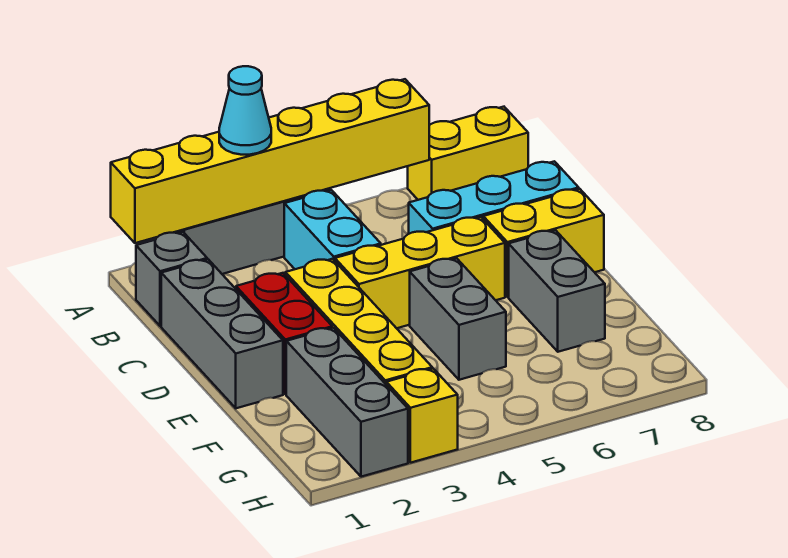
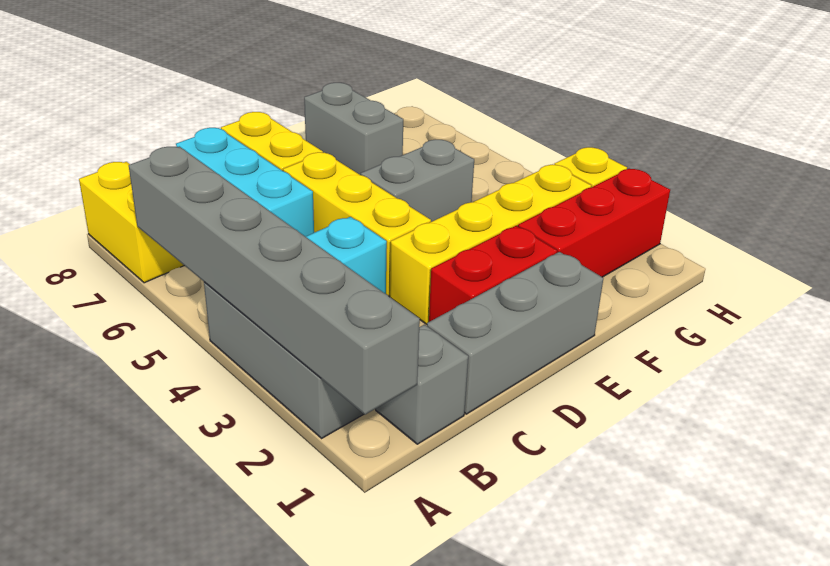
yellow 1x6 brick [111,79,429,243] -> grey 1x6 brick [129,146,420,415]
cyan 1x1 cone [219,66,271,155] -> none
grey 1x2 brick [509,230,605,352] -> grey 1x2 brick turned to [304,83,403,175]
grey 1x3 brick [286,328,408,477] -> red 1x3 brick [518,169,670,277]

